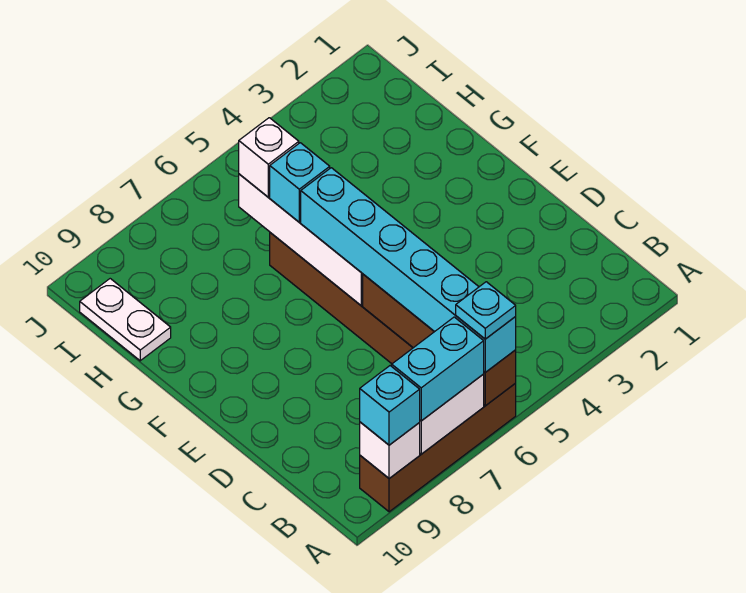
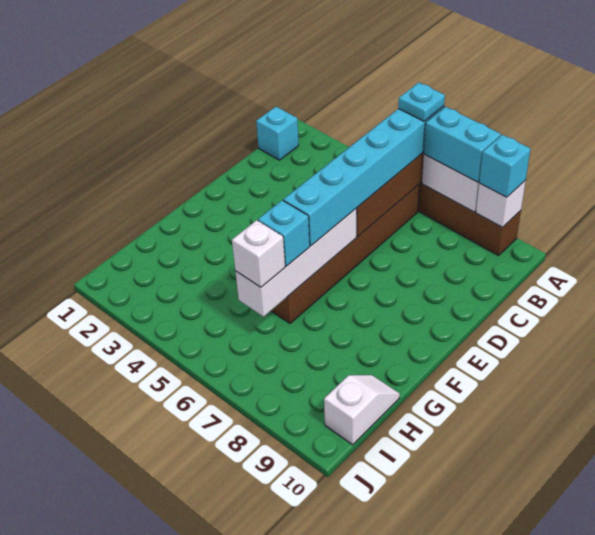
none -> cyan 1x1 brick [256,107,299,160]
white 1x2 plate [80,279,171,361] -> white 1x2 slope [324,375,400,445]

